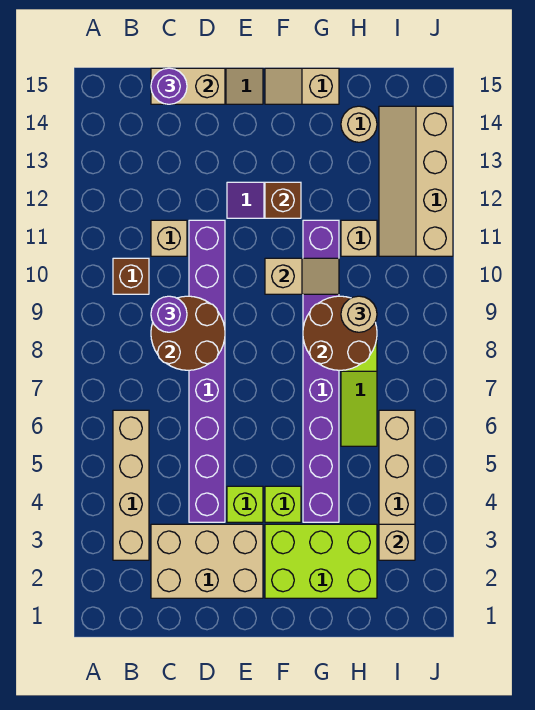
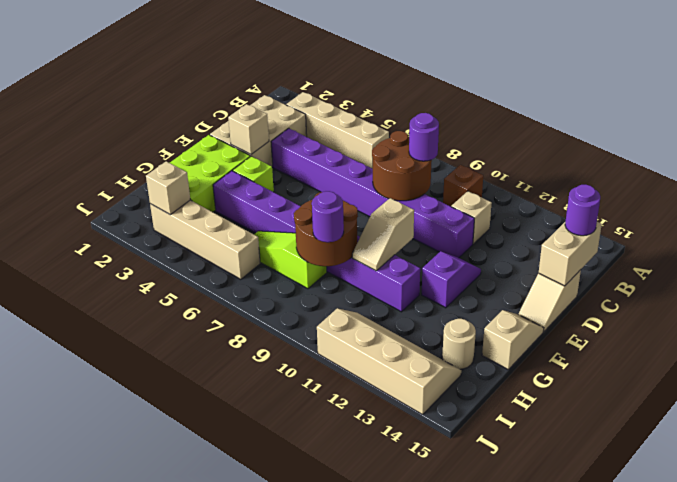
lime 1x1 brick [227,486,263,522] -> none
brown 1x1 brick [265,182,301,218] -> none
tan 1x1 round brick [341,296,377,332] -> purple 1x1 round brick [312,191,344,242]
tan 1x1 brick [341,220,377,256] -> tan 1x1 brick moved to [228,104,269,154]

